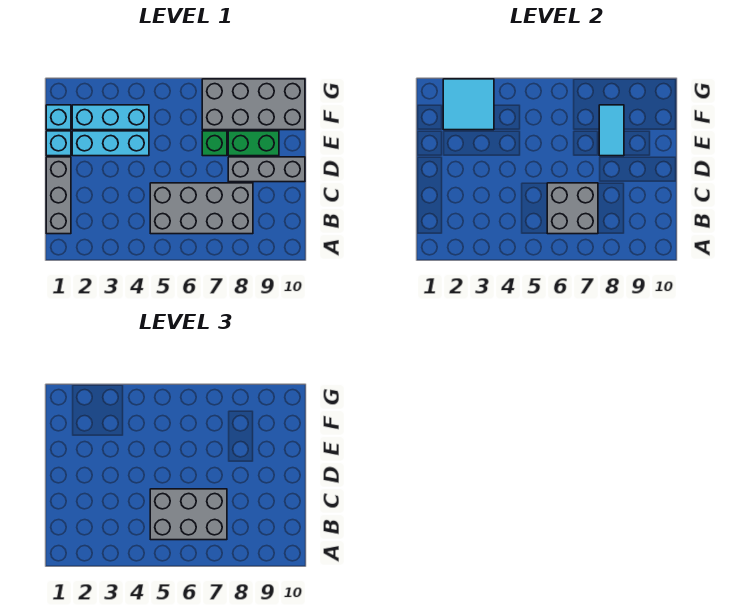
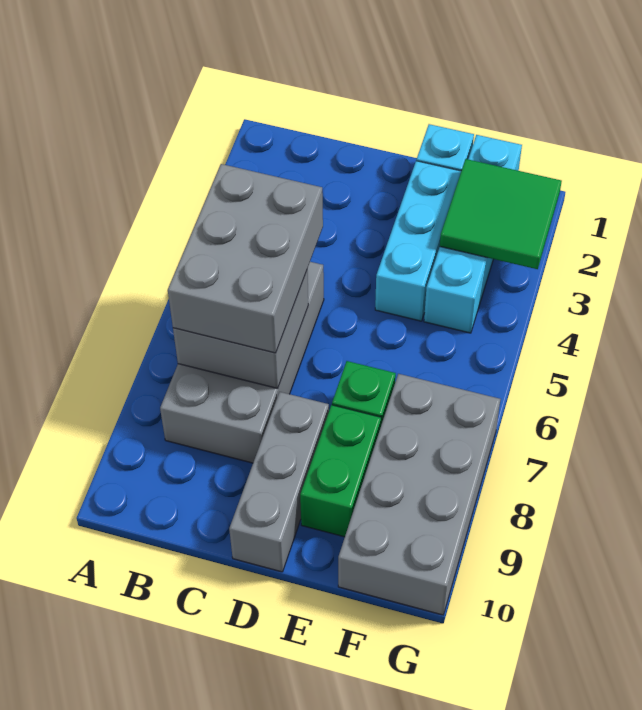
grey 1x3 brick [46,157,71,234] -> none
cyan 1x2 tile [599,105,624,156] -> none
cyan 2x2 tile [443,79,494,130] -> green 2x2 tile [440,159,562,269]

